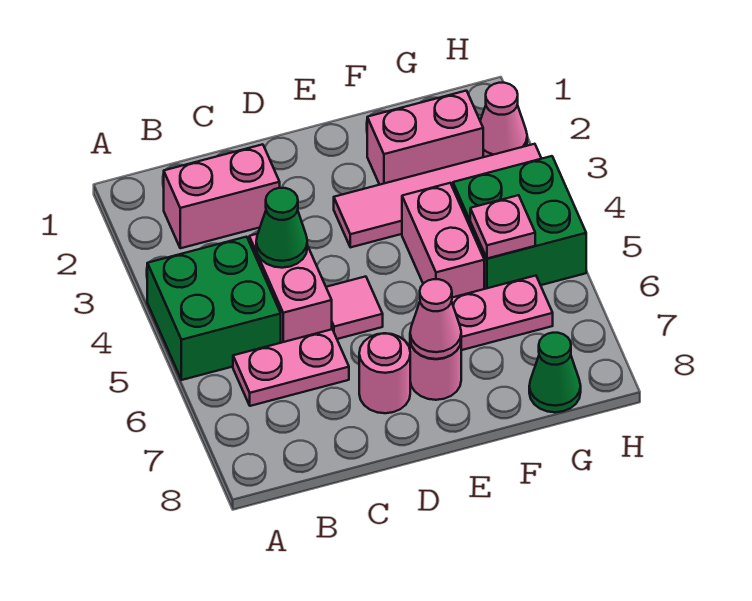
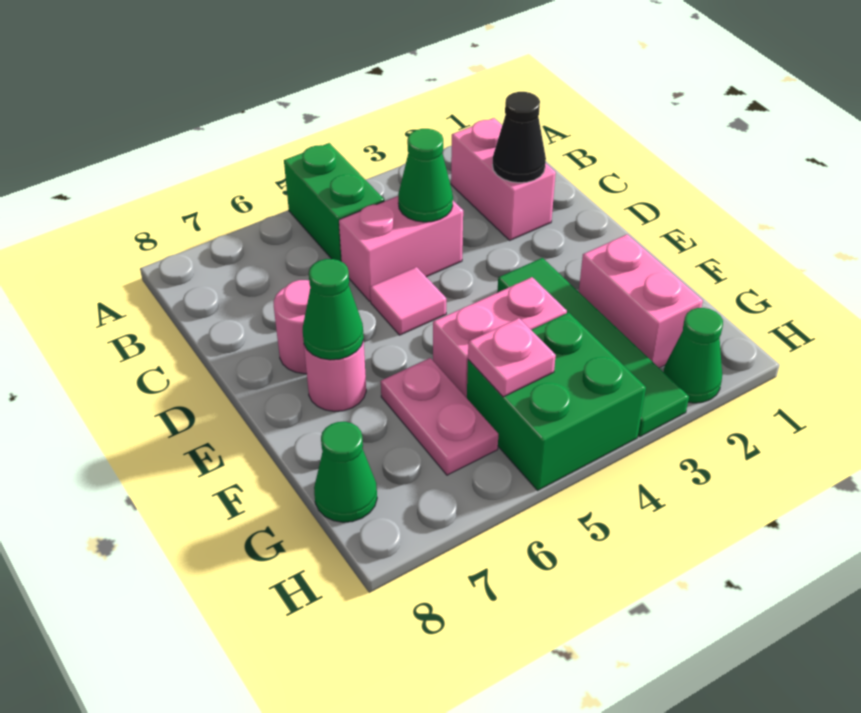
green 2x2 brick [147,237,281,380] -> green 1x2 brick [284,143,384,262]
pink 1x2 plate [233,329,349,406] -> none
none -> black 1x1 cone [492,92,546,183]
pink 1x4 tile [334,144,542,247] -> green 1x4 tile [498,258,689,437]
pink 1x1 cone [410,279,461,359] -> green 1x1 cone [303,259,364,360]
pink 1x1 cone [480,83,527,157] -> green 1x1 cone [664,308,723,403]

